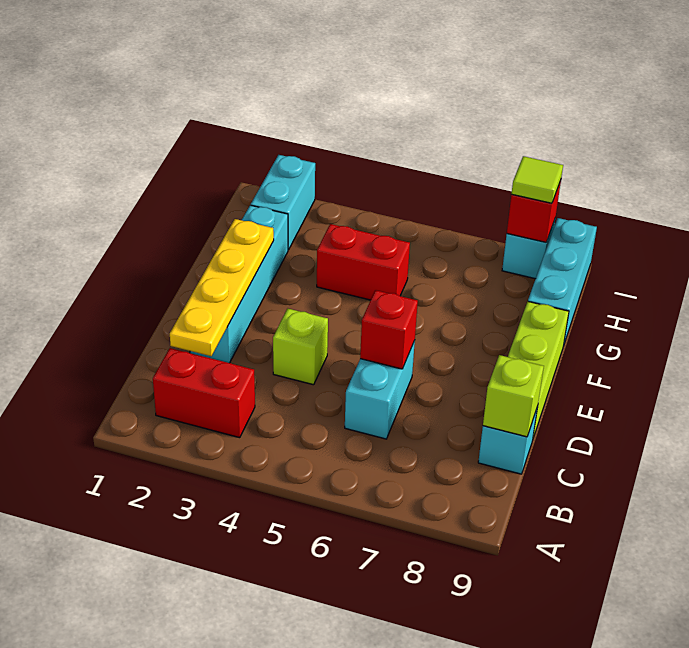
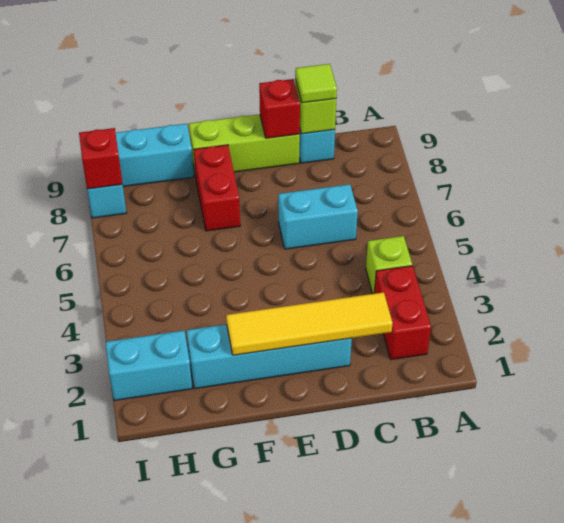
yellow 1x4 plate [170,219,274,356] -> yellow 1x4 tile [226,292,393,355]
lime 1x1 brick [273,309,328,385] -> lime 1x1 brick moved to [366,236,412,294]
red 1x1 brick [360,290,418,369] -> red 1x1 brick moved to [259,79,300,138]
red 1x2 brick [317,224,410,300] -> red 1x2 brick moved to [194,145,240,231]
lime 1x1 tile [512,156,563,203] -> lime 1x1 tile moved to [295,64,337,103]

